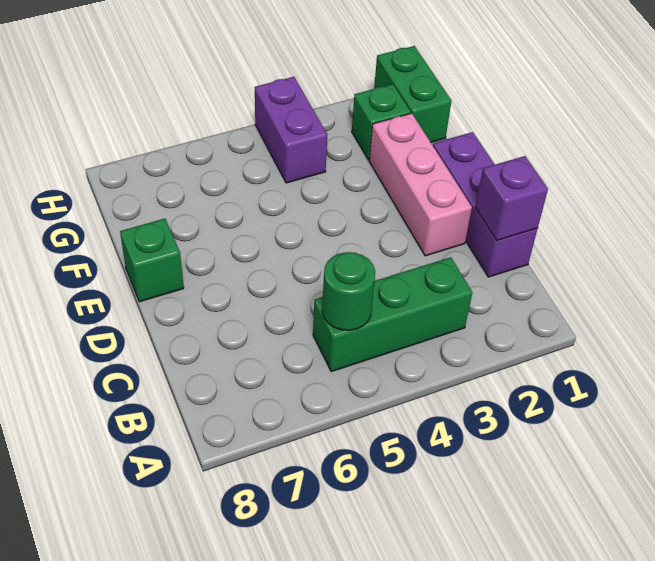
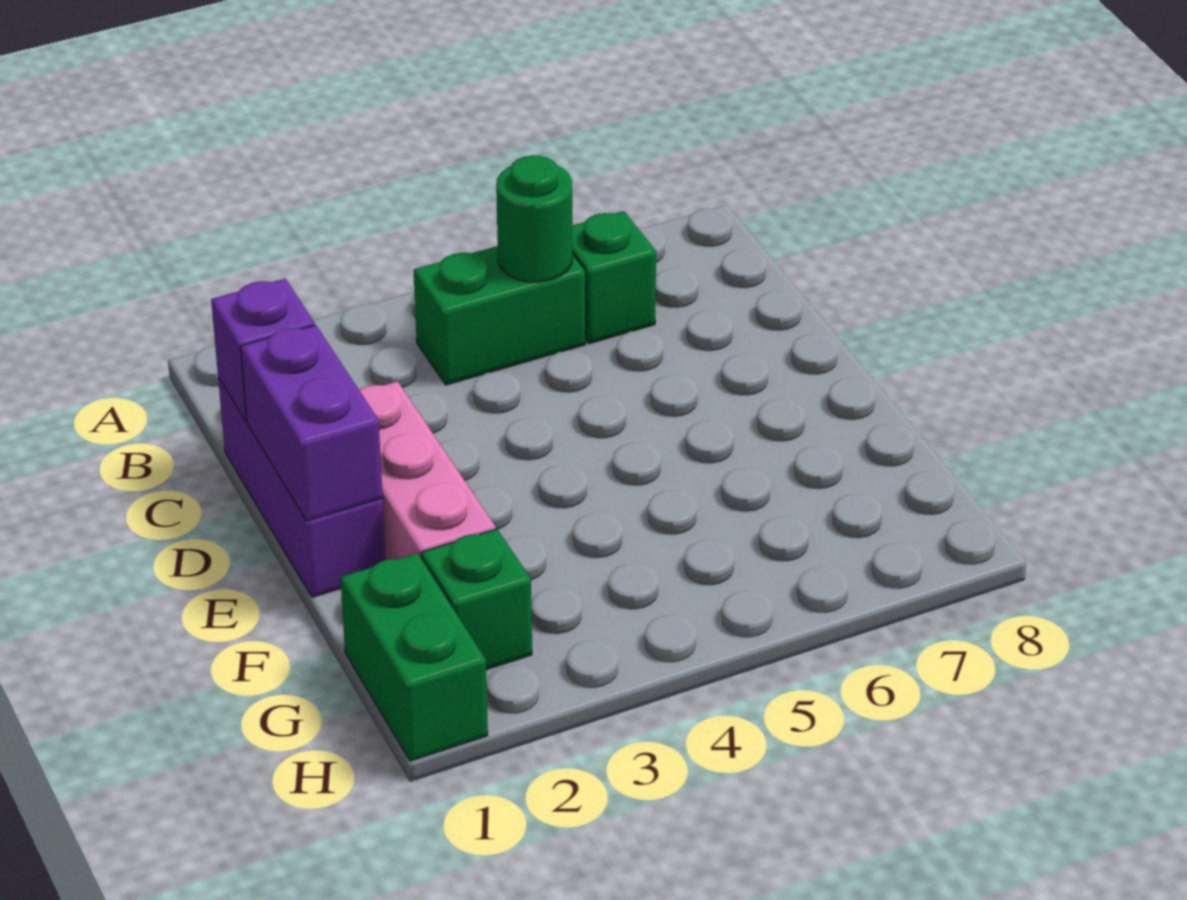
green 1x3 brick [313,257,472,372] -> green 1x2 brick [414,246,585,385]
green 1x1 brick [120,219,184,302] -> green 1x1 brick moved to [572,211,656,344]
purple 1x2 brick [255,77,327,183] -> purple 1x2 brick moved to [241,325,383,521]

